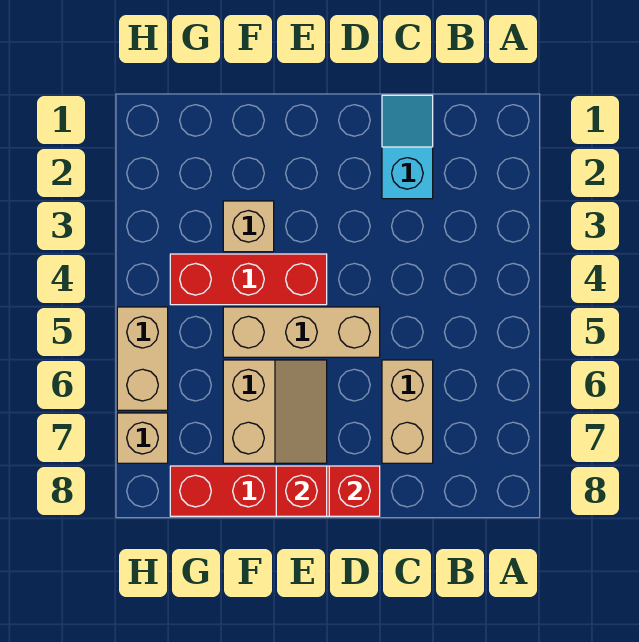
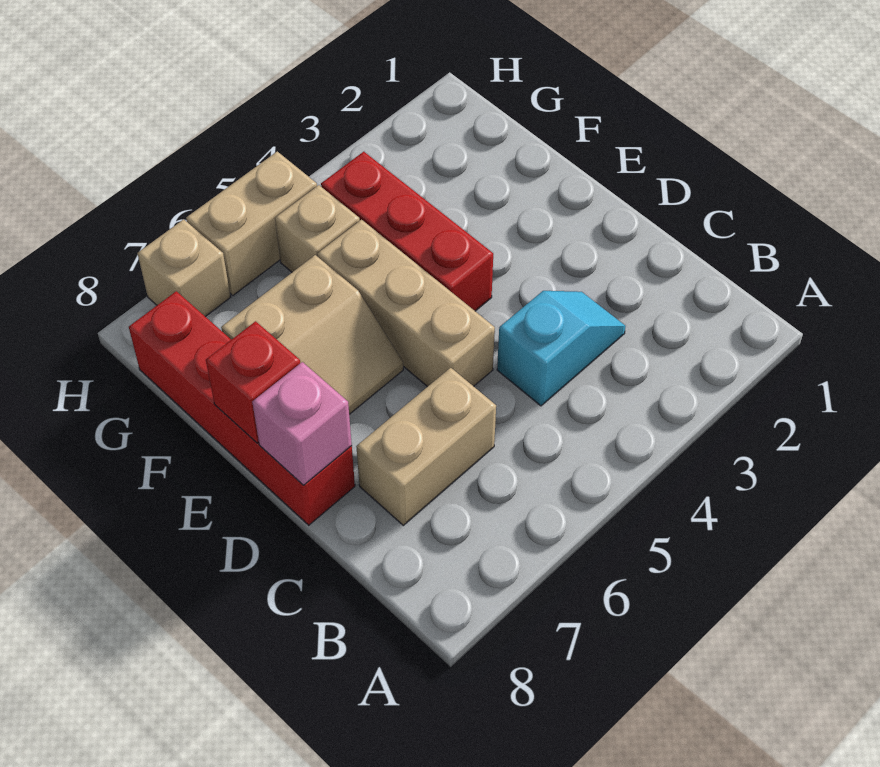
cyan 1x2 slope [382,95,433,199] -> cyan 1x2 slope moved to [497,291,626,406]
red 1x1 brick [329,466,380,516] -> pink 1x1 brick [252,362,352,485]
tan 1x1 brick [223,201,274,252] -> tan 1x1 brick moved to [275,185,360,272]

